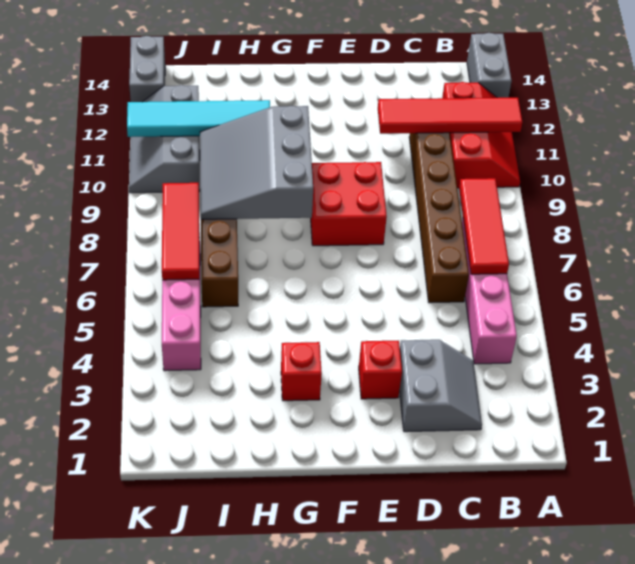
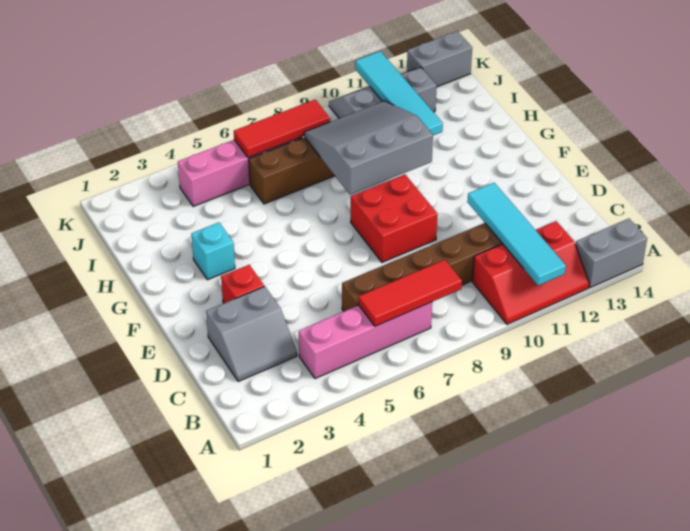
red 1x4 tile [378,98,522,134] -> cyan 1x4 tile [467,183,566,286]
red 1x1 brick [281,342,322,401] -> cyan 1x1 brick [191,223,235,280]

